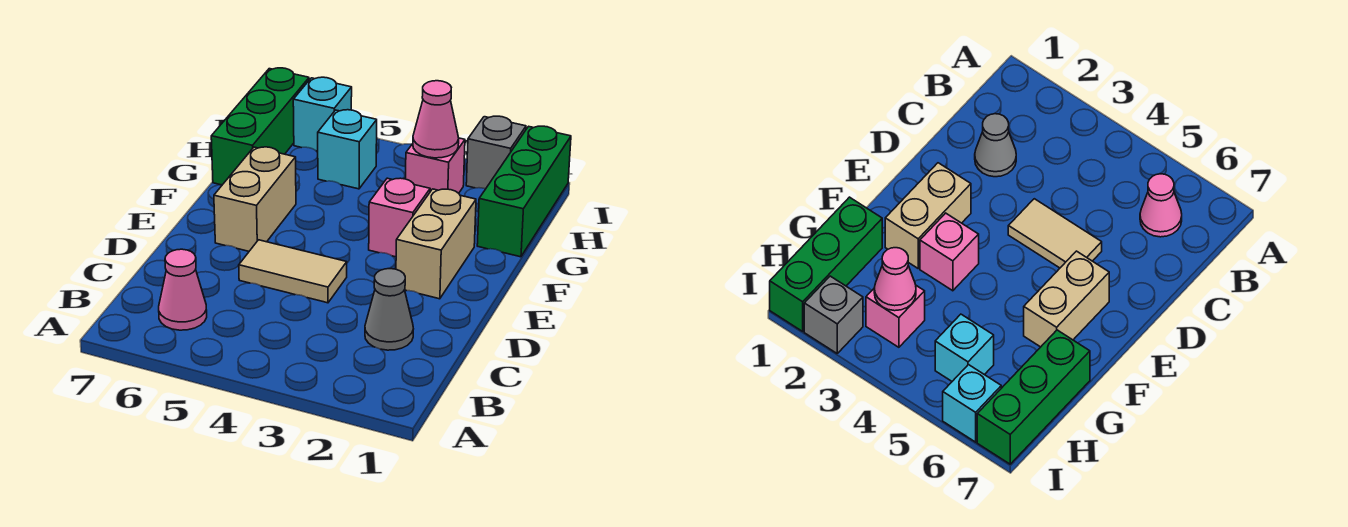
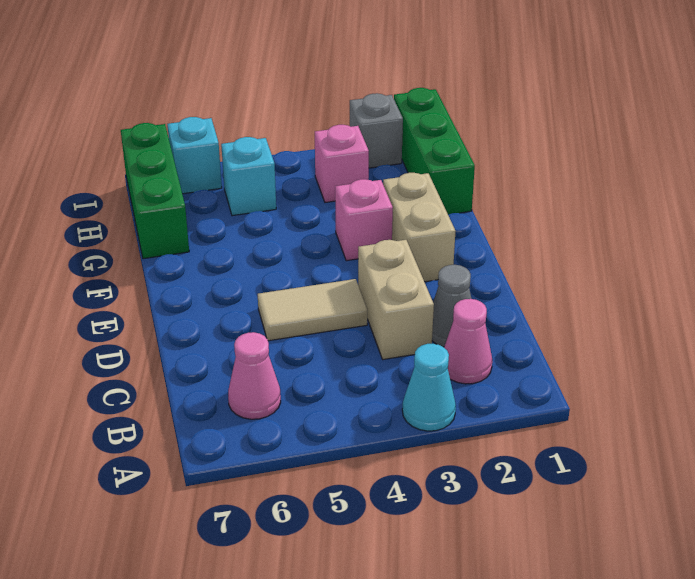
none -> cyan 1x1 cone [402,344,456,431]
tan 1x2 brick [214,147,296,251] -> tan 1x2 brick moved to [358,240,434,360]
pink 1x1 cone [413,81,459,158] -> pink 1x1 cone moved to [444,299,492,384]

